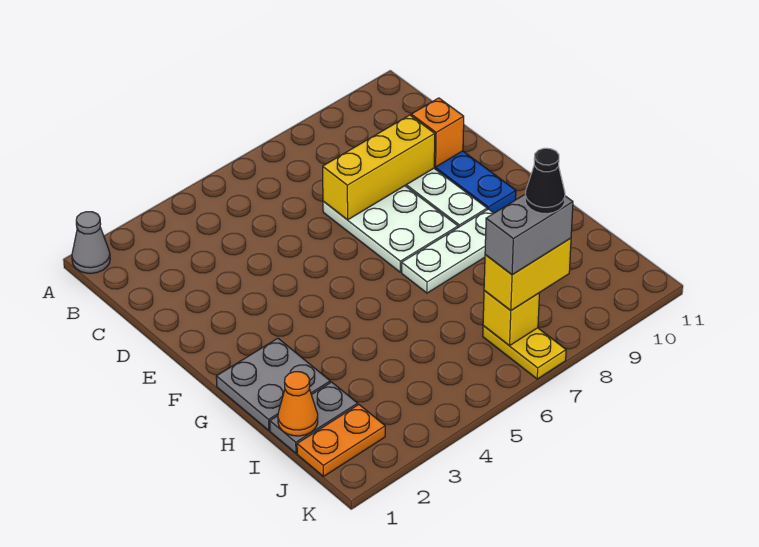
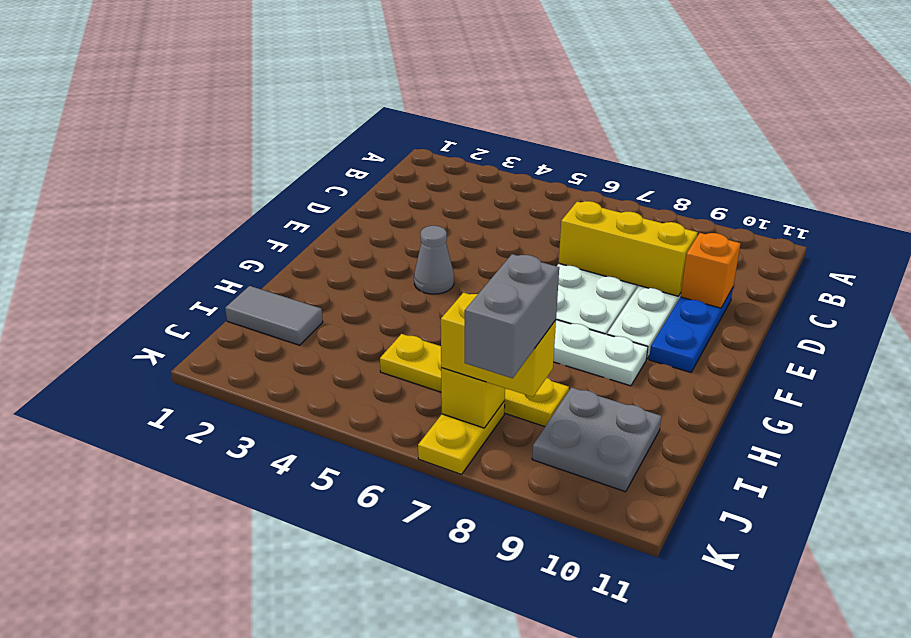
grey 1x1 cone [72,212,110,273] -> grey 1x1 cone moved to [414,226,454,294]
grey 2x2 plate [216,338,330,431] -> grey 2x2 plate moved to [532,387,661,492]
grey 1x2 plate [270,382,358,453] -> grey 1x2 tile [225,286,323,345]
orange 1x1 cone [278,372,318,436] -> none
none -> yellow 1x4 plate [380,334,569,427]
orange 1x2 plate [297,405,385,477] -> none
grey 1x2 brick [485,195,573,275] -> grey 1x2 brick turned to [465,254,559,378]
black 1x1 cone [525,148,565,214] -> none

